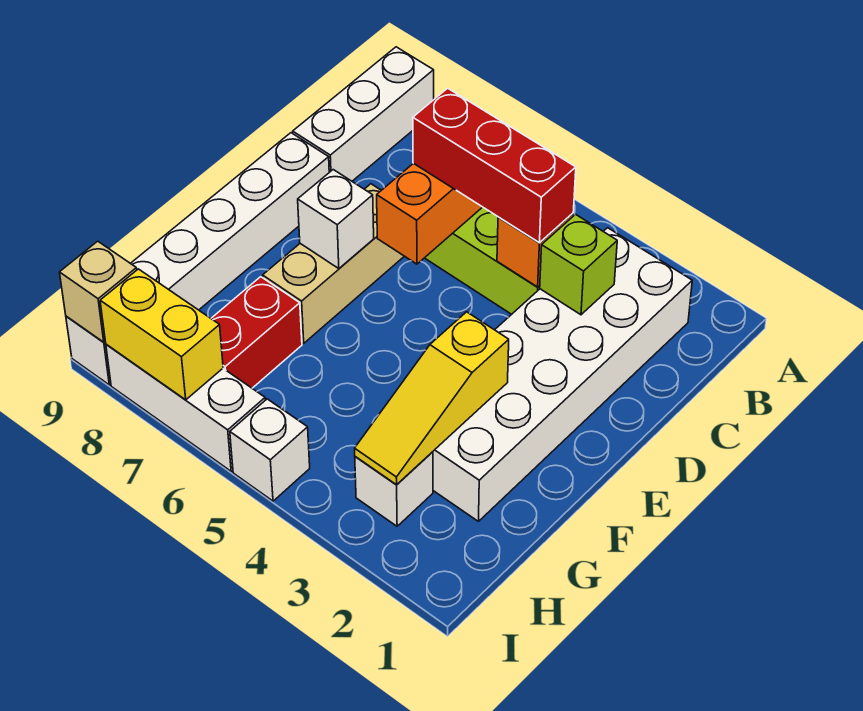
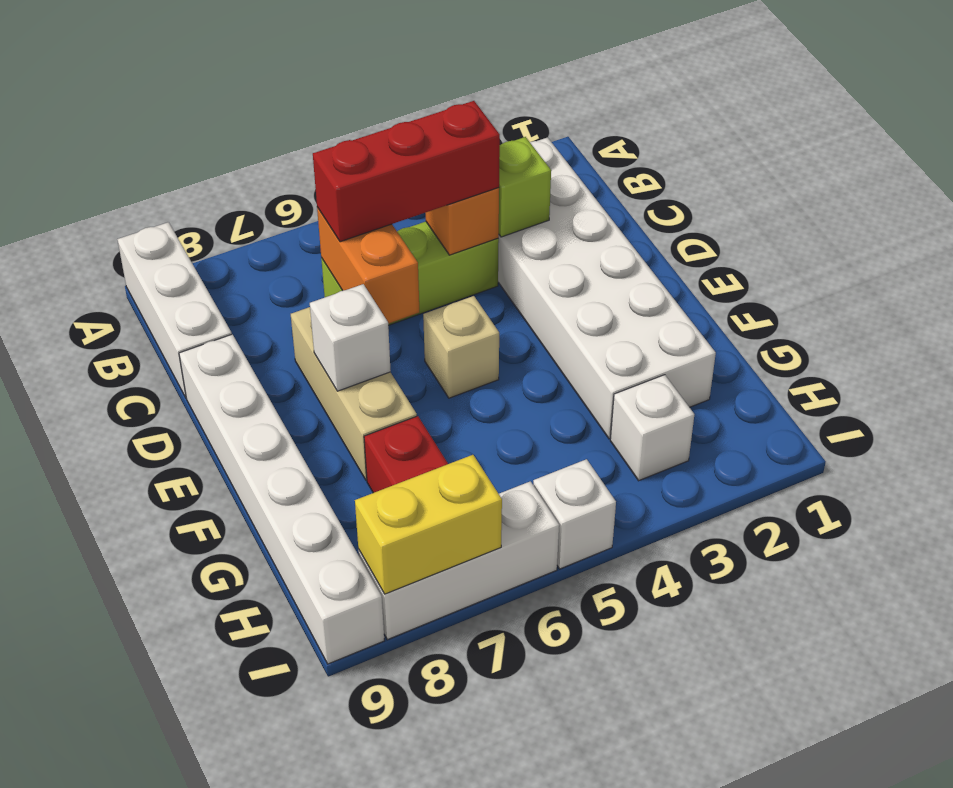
yellow 1x3 slope [355,312,509,485] -> none
tan 1x1 brick [60,241,137,342] -> tan 1x1 brick moved to [423,296,499,398]

